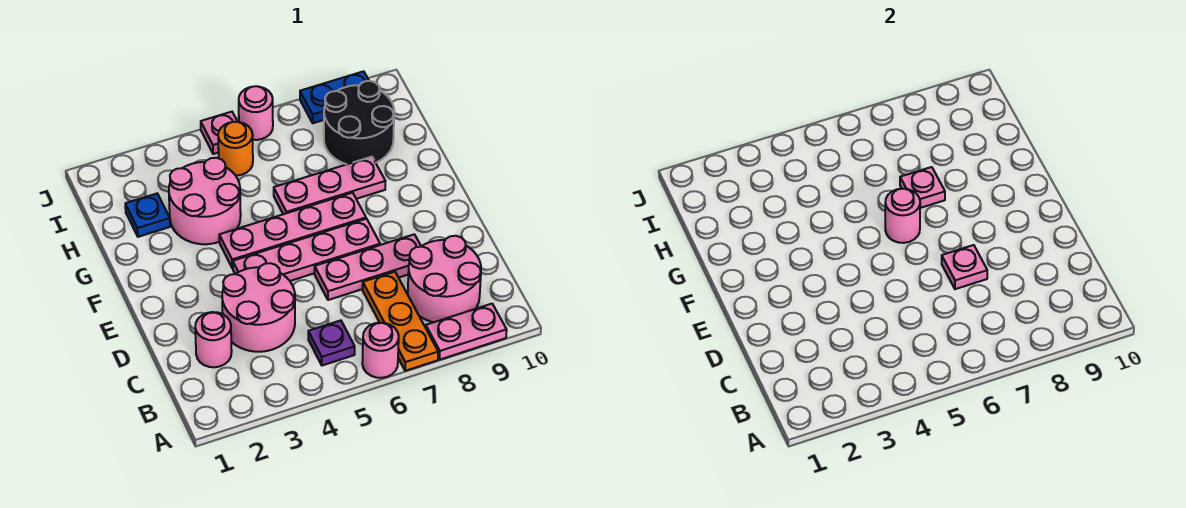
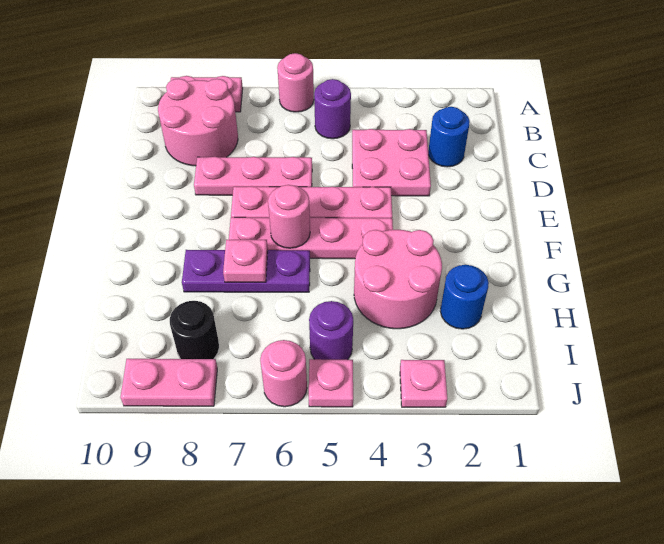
orange 1x3 plate [363,272,438,371] -> none
purple 1x1 plate [308,320,355,366] -> purple 1x1 round brick [314,79,351,139]
pink 1x1 round brick [195,312,232,367] -> blue 1x1 round brick [428,107,470,167]
pink 2x2 round brick [222,263,295,352] -> pink 2x2 plate [352,129,431,196]
pink 1x1 plate [942,245,987,289] -> pink 1x1 plate moved to [400,360,447,407]
pink 1x3 plate [274,157,385,214] -> purple 1x3 plate [182,250,310,292]
blue 1x1 plate [125,194,170,237] -> blue 1x1 round brick [440,265,489,329]
black 2x2 round brick [324,81,394,164] -> black 1x1 round brick [170,301,219,359]
orange 1x1 round brick [218,122,253,176] -> purple 1x1 round brick [309,301,353,360]
blue 1x2 plate [300,71,369,123] -> pink 1x2 plate [121,359,217,406]

